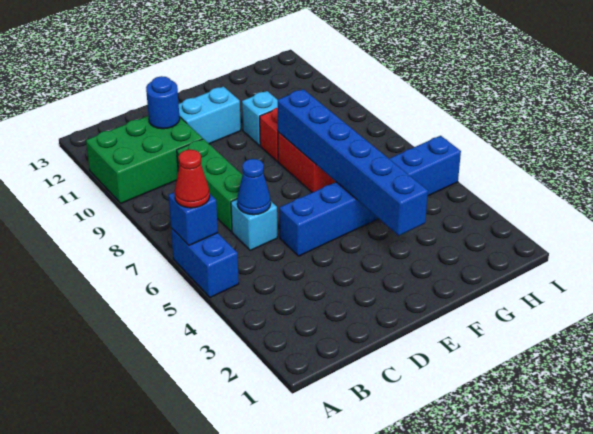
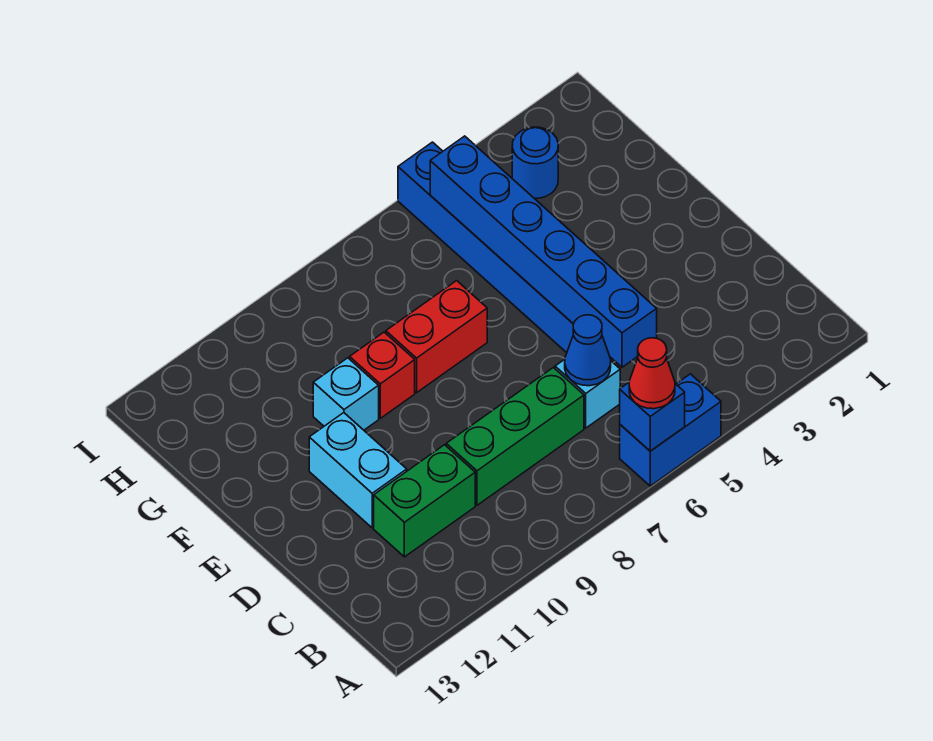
green 2x3 brick [86,116,203,203] -> green 1x2 brick [374,445,475,557]
blue 1x1 round brick [146,76,180,129] -> blue 1x1 round brick moved to [512,127,558,199]
blue 1x6 brick [278,89,428,236] -> blue 1x6 brick turned to [430,136,657,367]

